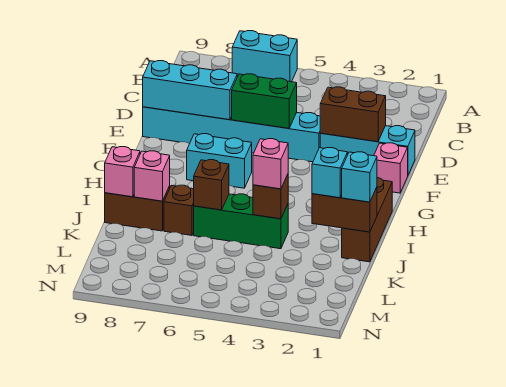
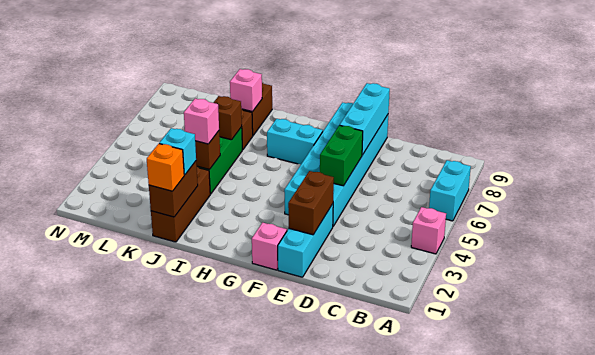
cyan 1x6 brick [143,107,320,162] -> cyan 2x6 brick [284,103,388,226]
cyan 1x2 brick [187,134,252,188] -> cyan 1x2 brick turned to [267,119,323,164]
brown 1x3 brick [342,178,392,262] -> brown 1x3 brick turned to [151,167,210,242]
cyan 1x1 brick [342,152,377,202] -> orange 1x1 brick [147,144,184,191]
pink 1x1 brick [105,147,140,197] -> pink 1x1 brick moved to [411,207,446,254]

